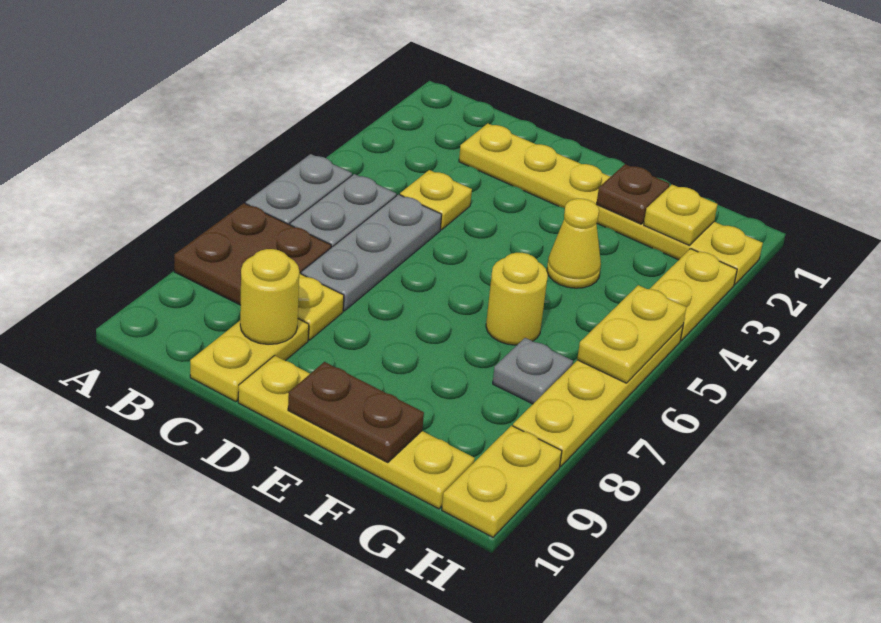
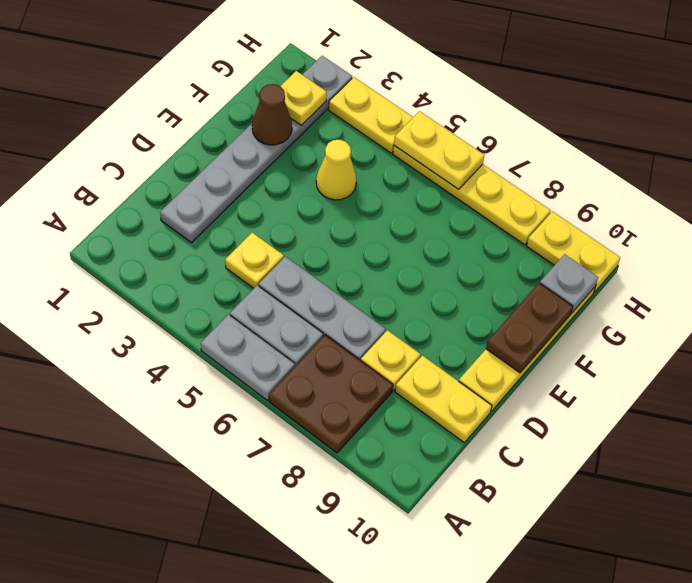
yellow 1x6 plate [459,123,763,285] -> grey 1x6 plate [160,56,352,243]
yellow 1x1 round brick [240,249,299,344] -> none
brown 1x1 plate [596,164,669,224] -> brown 1x1 cone [252,84,292,145]
yellow 1x1 round brick [486,253,548,345] -> none
grey 1x1 plate [493,338,573,404] -> grey 1x1 plate moved to [540,254,598,313]

